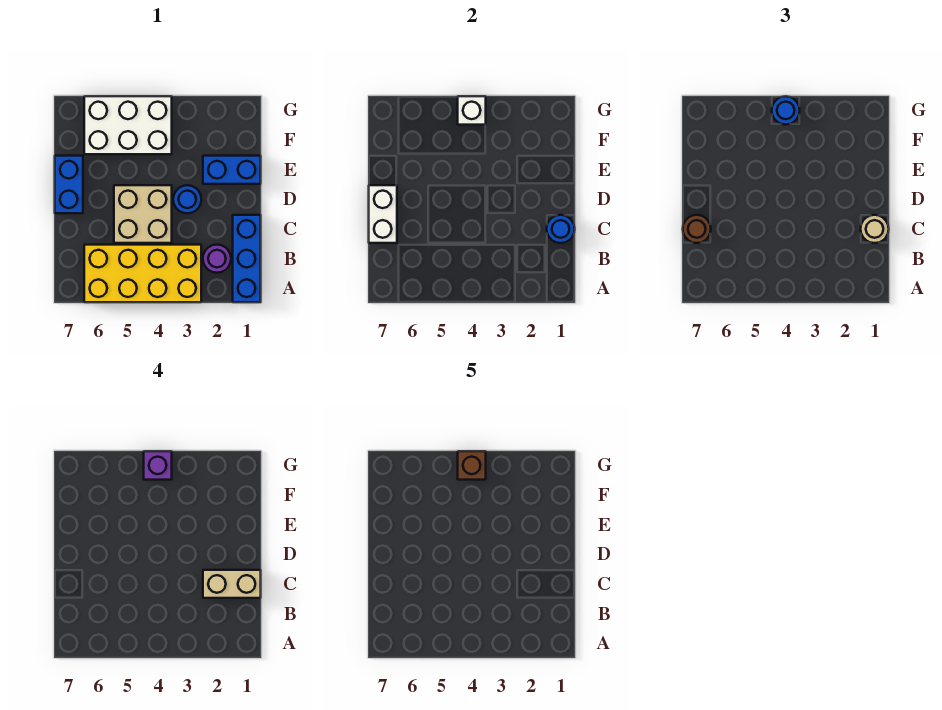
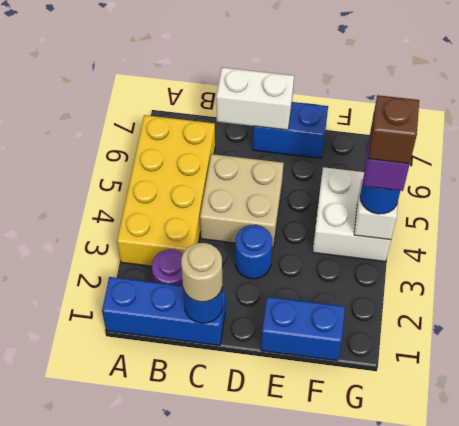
tan 1x2 brick [203,570,261,598] -> none
brown 1x1 round brick [683,215,711,243] -> none
blue 1x2 brick [203,156,261,184] -> blue 1x2 brick turned to [261,297,345,361]
white 2x3 brick [84,96,172,154] -> white 2x2 brick [313,167,391,262]

